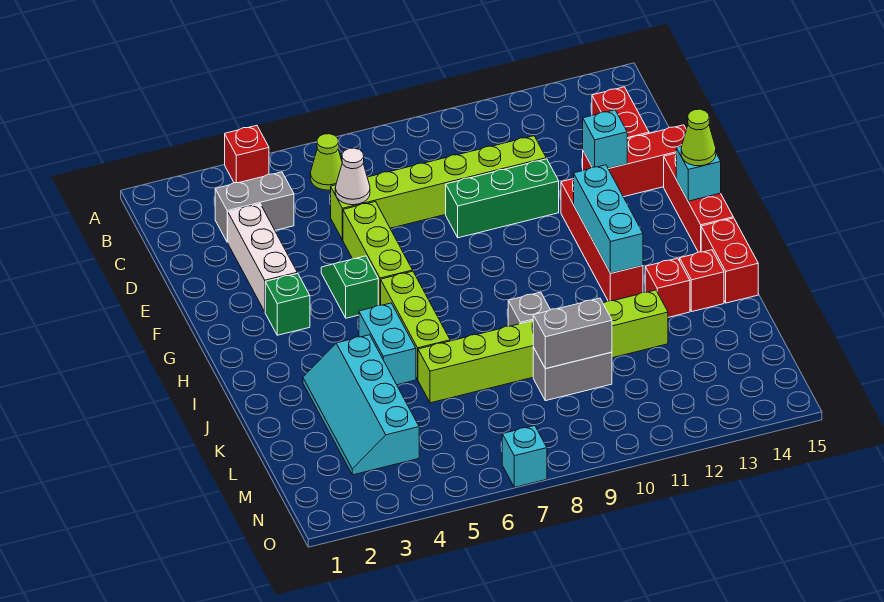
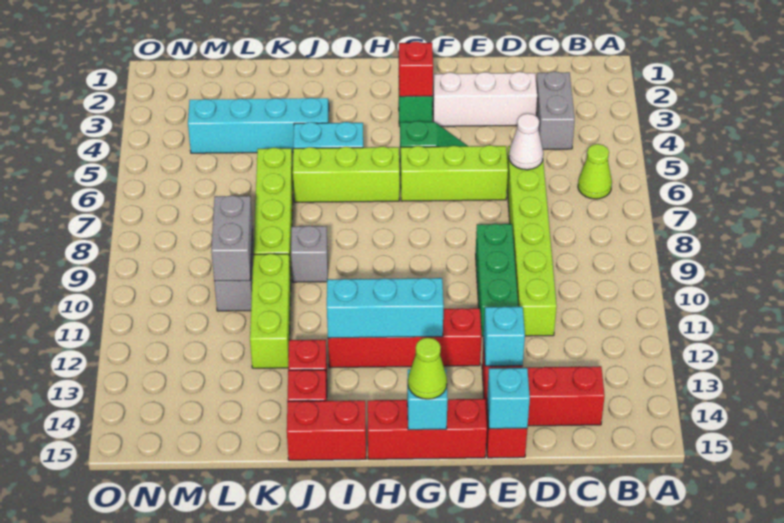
red 1x1 brick [225,126,269,183] -> red 1x1 brick moved to [399,42,433,97]
cyan 1x1 brick [502,426,547,487] -> cyan 1x1 brick moved to [487,368,530,429]

